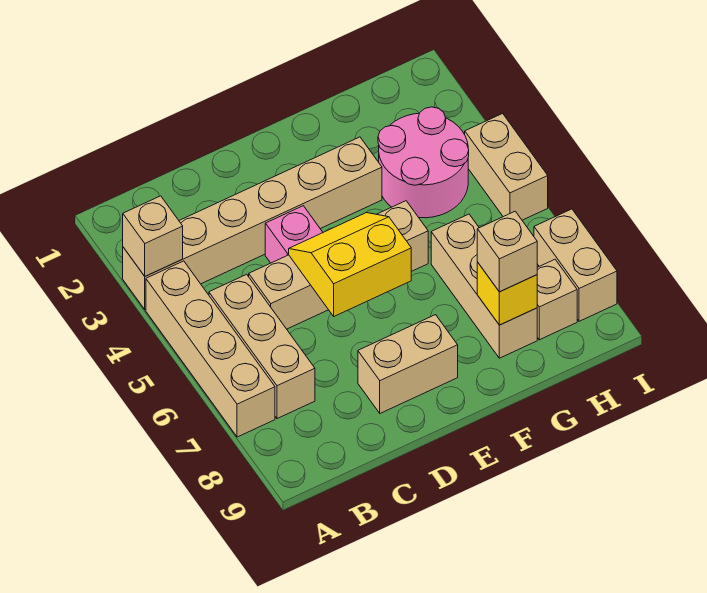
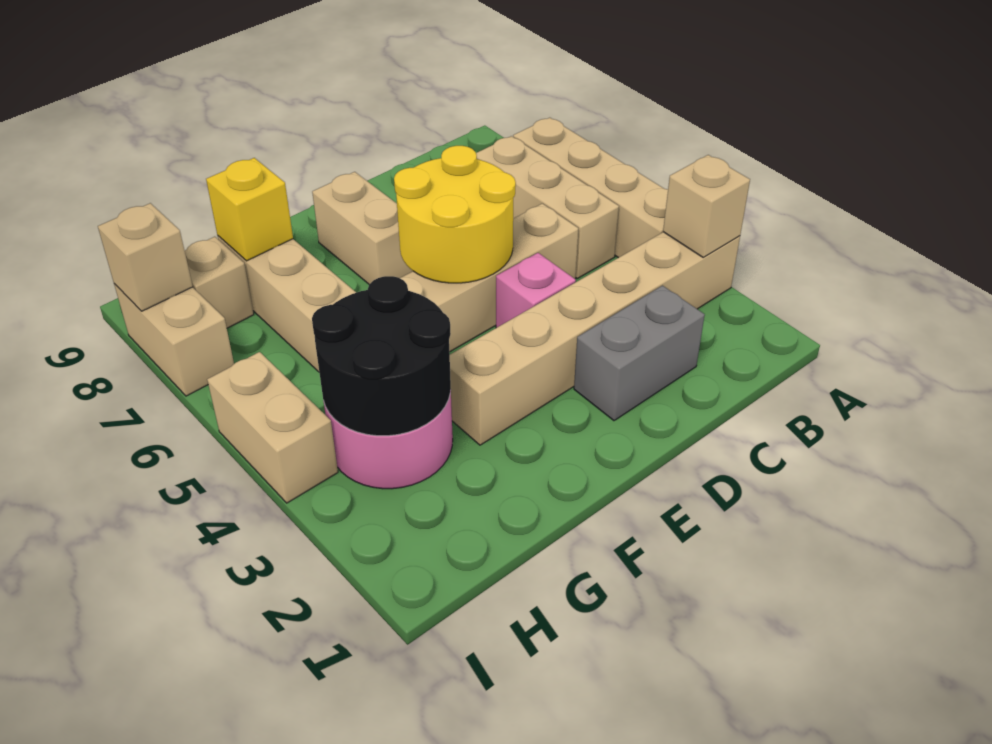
none -> grey 1x2 brick [574,286,705,421]
yellow 2x2 slope [289,213,411,316] -> yellow 2x2 round brick [394,146,516,283]
tan 1x2 brick [358,315,458,413] -> tan 1x2 brick turned to [312,172,412,284]
none -> black 2x2 round brick [312,276,451,436]
tan 1x1 brick [477,211,537,292] -> tan 1x1 brick moved to [98,203,193,311]

